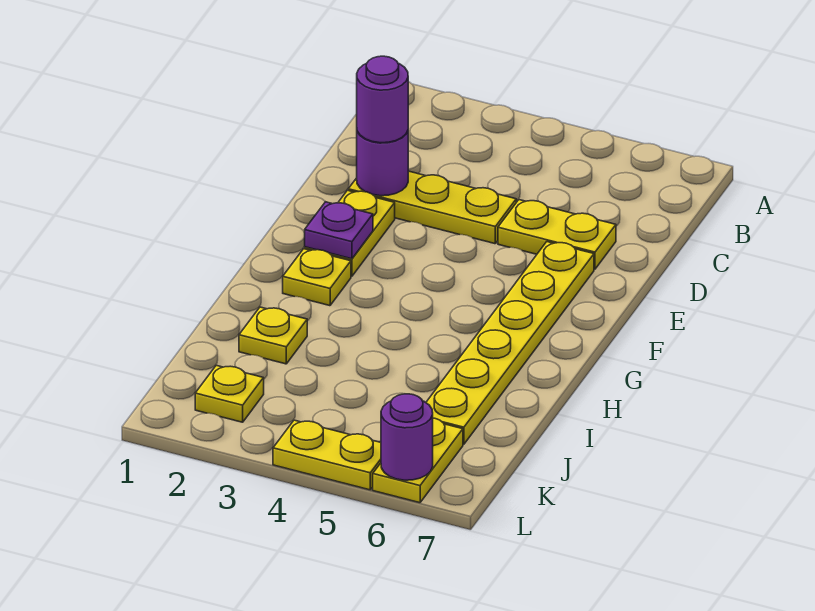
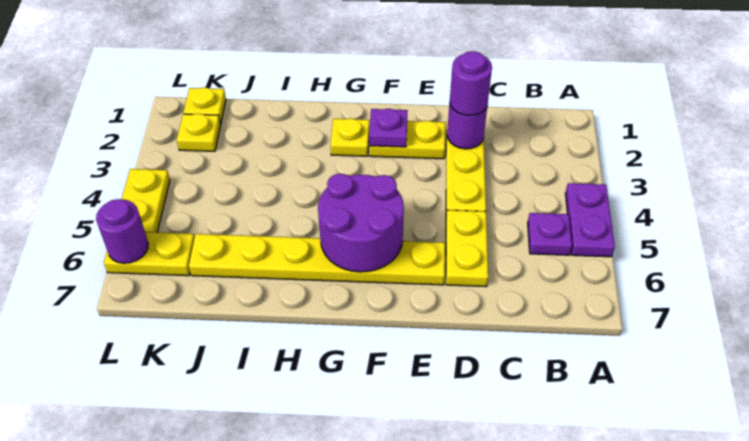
none -> purple 1x2 plate [565,183,615,257]
none -> purple 1x1 plate [528,213,572,255]
none -> purple 2x2 round brick [318,174,404,272]
yellow 1x1 plate [239,307,307,364] -> yellow 1x1 plate moved to [184,87,226,124]

